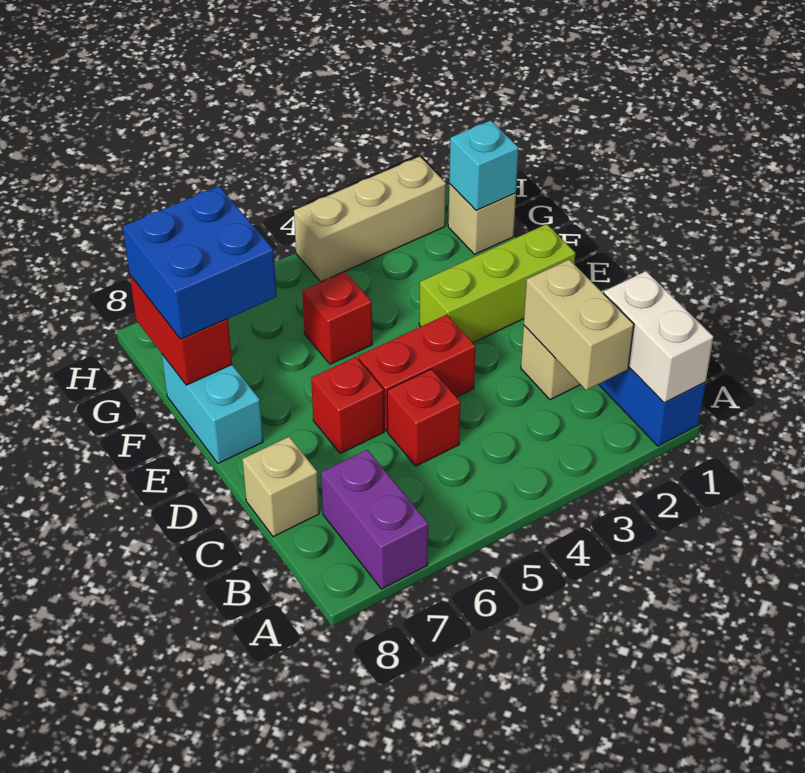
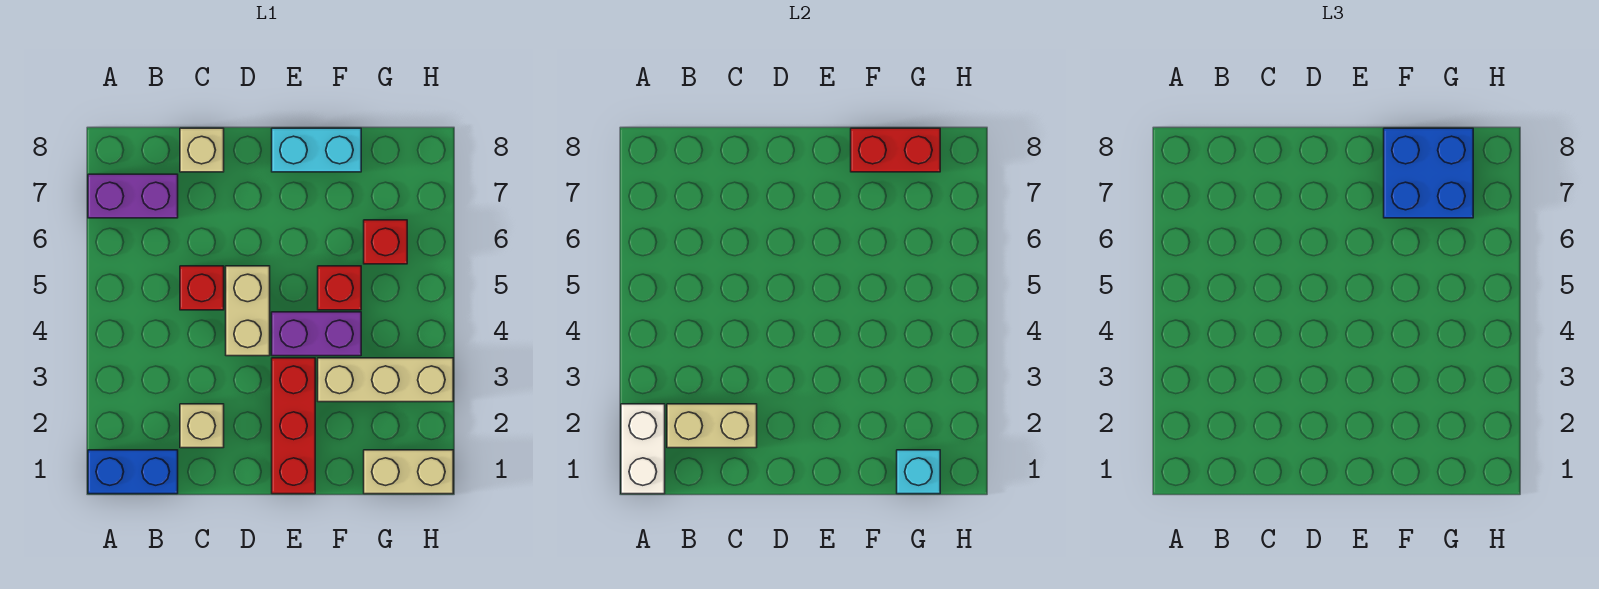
white 1x2 brick [604,271,713,403] -> white 1x2 brick turned to [621,404,665,494]
red 1x2 brick [358,315,475,431] -> tan 1x2 brick [226,266,270,356]
red 1x1 brick [311,357,384,454] -> red 1x1 brick moved to [364,220,407,264]
lime 1x3 brick [419,224,575,343] -> red 1x3 brick [272,358,315,494]
none -> purple 1x2 brick [272,312,361,356]
tan 1x1 brick [448,184,516,254] -> tan 1x2 brick [364,450,453,494]
tan 1x3 brick [294,157,446,282] -> tan 1x3 brick turned to [318,358,453,402]

